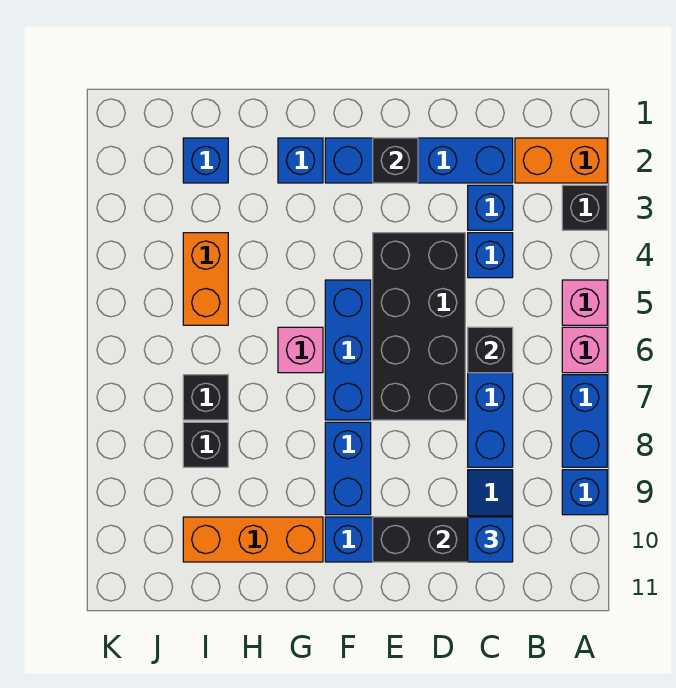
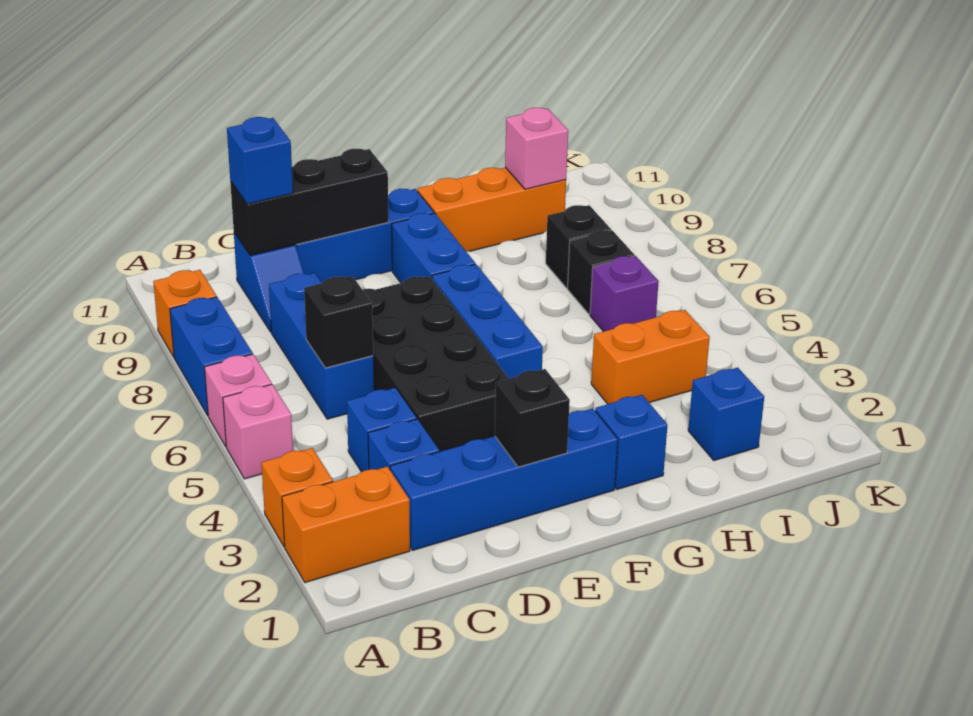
black 1x1 brick [562,185,607,230] -> orange 1x1 brick [261,448,333,547]
blue 1x1 brick [562,470,607,515] -> orange 1x1 brick [153,270,217,357]
pink 1x1 brick [278,327,323,373] -> pink 1x1 brick moved to [505,108,568,189]
orange 1x2 brick [183,233,228,325] -> orange 1x2 brick turned to [591,310,710,404]
none -> purple 1x1 brick [590,256,659,332]

